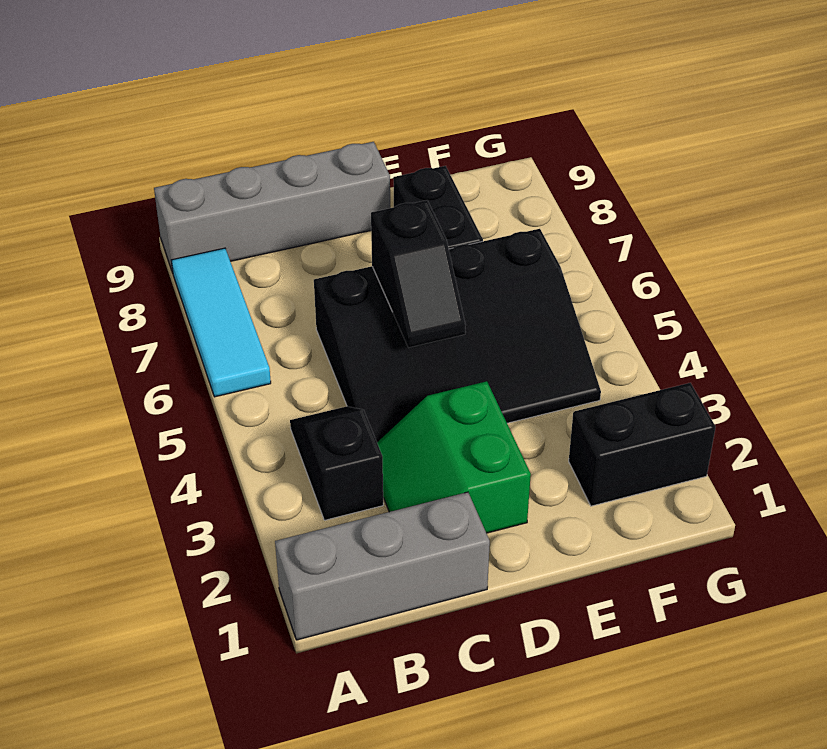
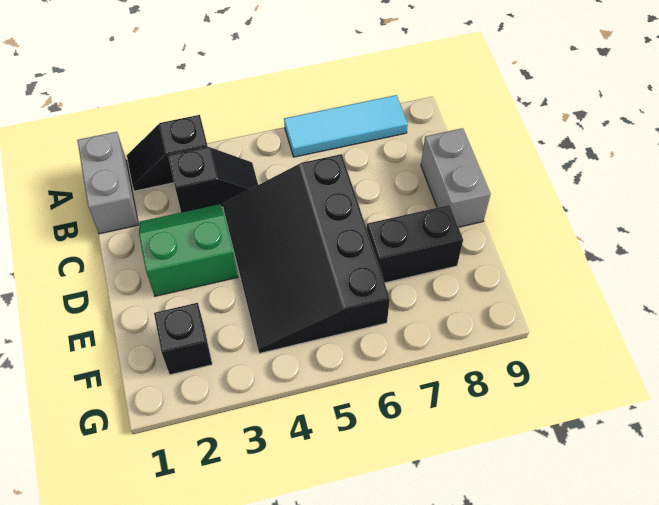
grey 1x3 brick [275,492,490,640] -> grey 1x2 brick [77,132,139,234]
grey 1x4 brick [154,142,390,273] -> grey 1x2 brick [421,128,491,227]
black 1x2 slope [371,200,465,348] -> black 1x2 slope moved to [127,115,208,191]
black 1x2 brick [569,383,716,506] -> black 1x1 brick [154,303,212,375]

